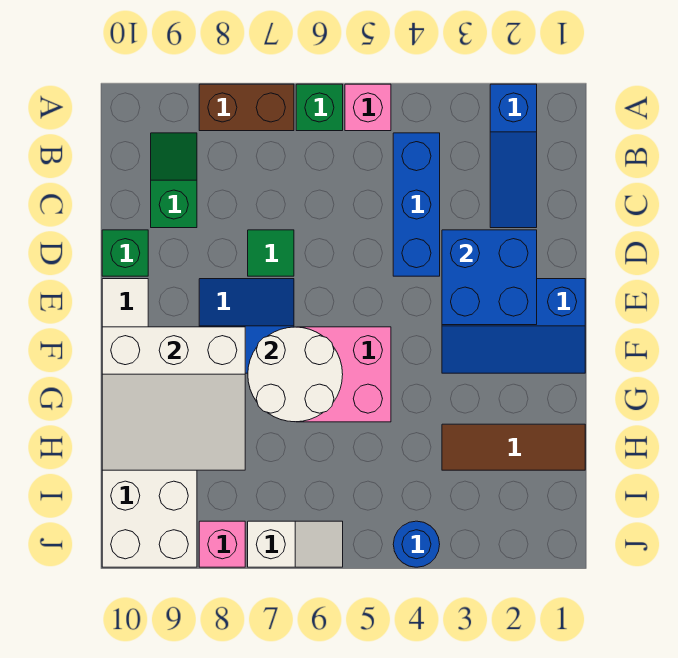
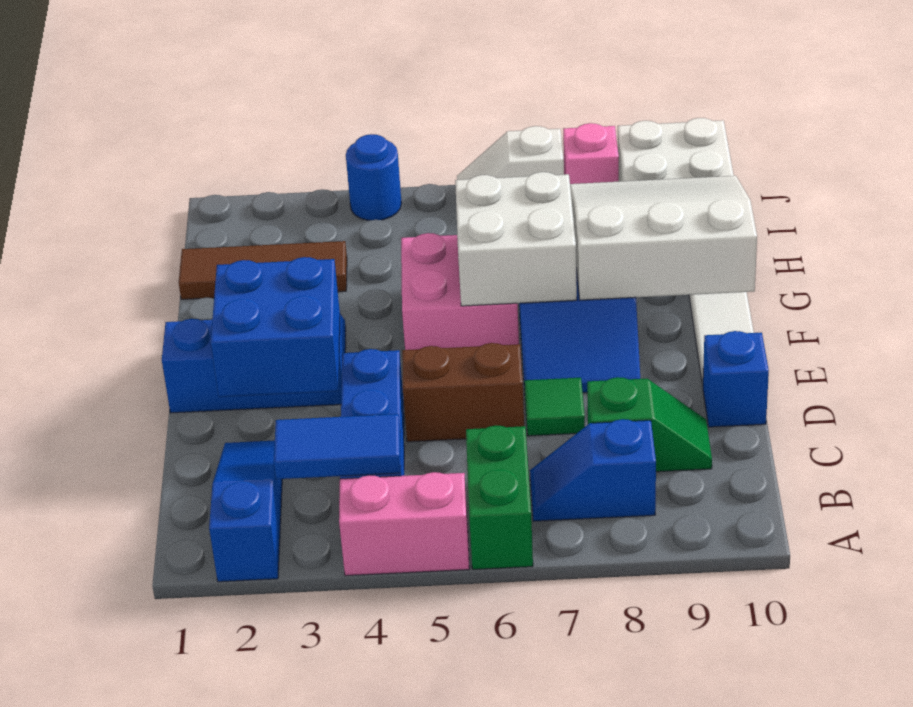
pink 1x1 brick [345,84,391,131] -> pink 1x2 brick [339,472,469,576]
green 1x1 brick [296,84,343,131] -> green 1x2 brick [466,426,533,569]
brown 1x2 brick [199,84,294,131] -> brown 1x2 brick moved to [402,343,524,442]
none -> blue 1x2 tile [274,414,401,479]
none -> blue 1x2 slope [530,419,656,521]
green 1x2 slope [151,133,197,228] -> green 1x2 slope turned to [587,377,712,472]
green 1x1 brick [102,230,148,276] -> blue 1x1 brick [703,331,769,427]
white 2x2 round brick [248,327,343,422] -> white 2x2 brick [455,172,577,306]

